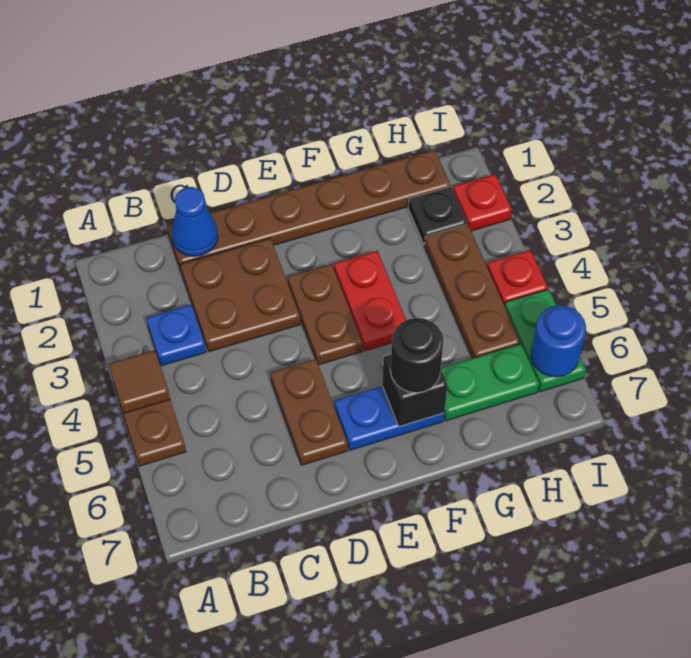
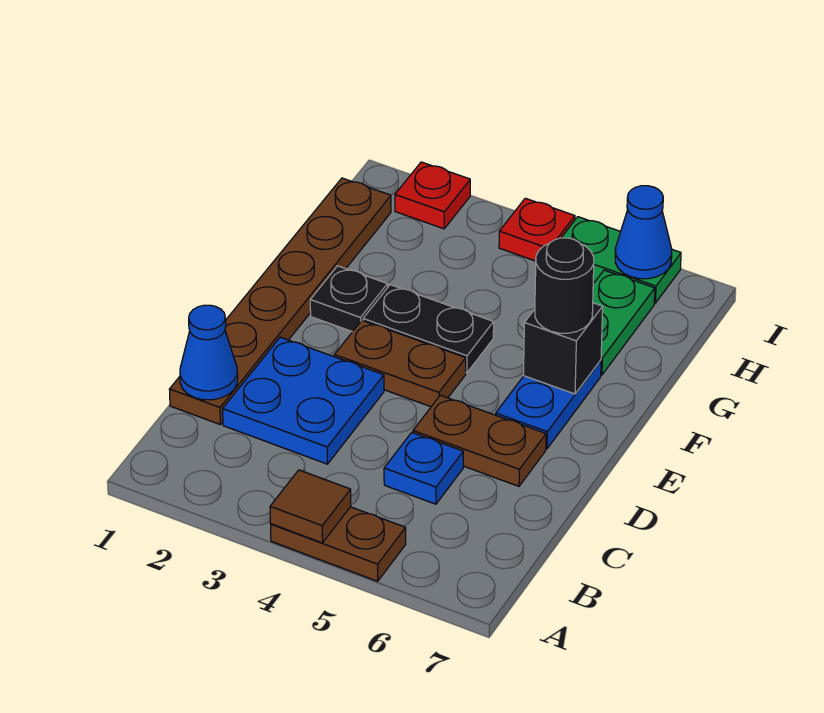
blue 1x1 plate [146,305,206,366] -> blue 1x1 plate moved to [384,433,463,504]
brown 2x2 plate [180,238,300,352] -> blue 2x2 plate [223,337,384,464]
red 1x2 plate [334,251,406,351] -> black 1x2 plate [363,285,494,373]
black 1x1 plate [408,187,467,245] -> black 1x1 plate moved to [310,266,388,332]
brown 1x3 plate [425,224,520,358] -> none
blue 1x1 round brick [531,305,586,377] -> blue 1x1 cone [615,186,672,279]

